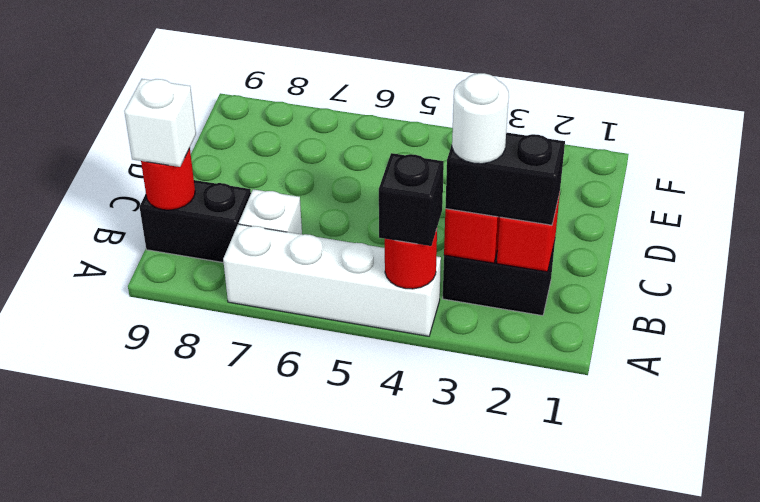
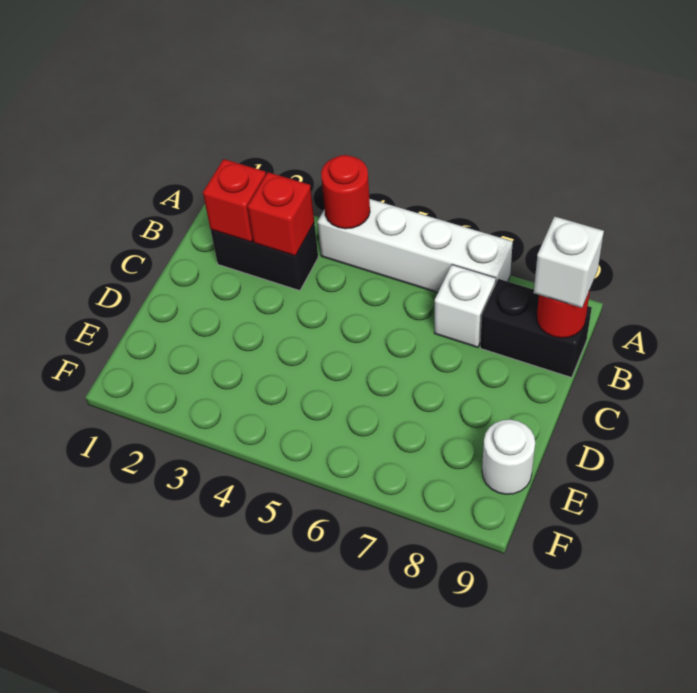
black 1x1 brick [379,153,444,246] -> none
black 1x2 brick [445,133,565,225] -> none
white 1x1 round brick [452,73,509,164] -> white 1x1 round brick moved to [482,420,535,494]

